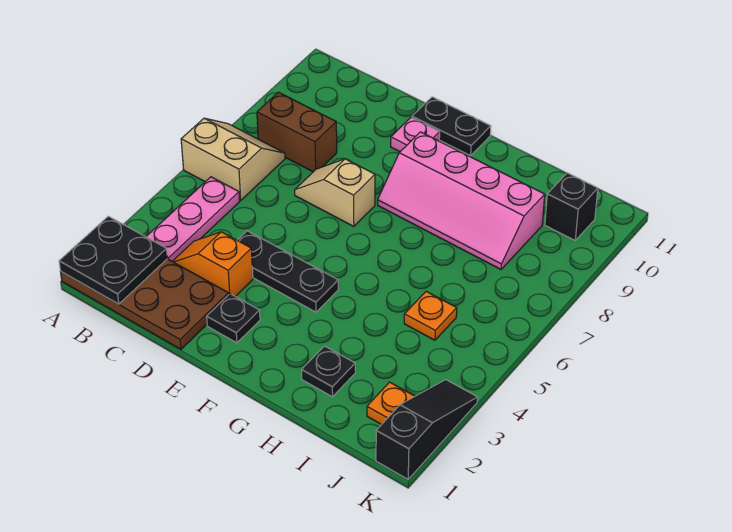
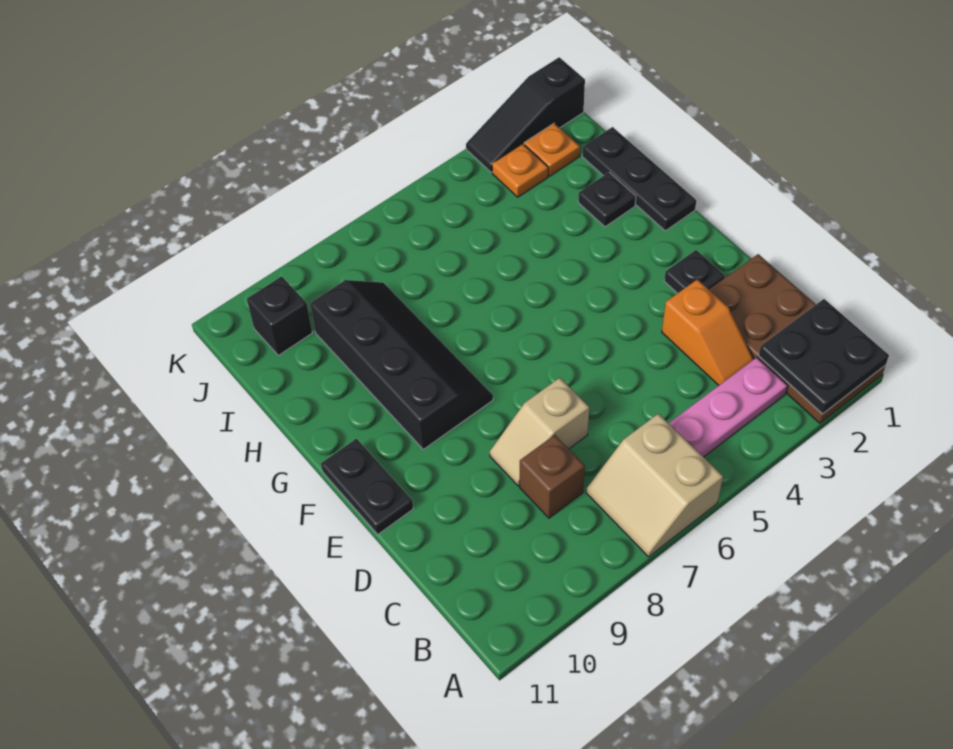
brown 1x2 brick [257,92,337,172] -> brown 1x1 brick [520,435,585,518]
black 1x3 plate [237,231,338,312] -> black 1x3 plate moved to [582,127,696,231]
tan 1x2 slope [295,159,375,227] -> tan 1x2 slope turned to [490,378,589,486]
pink 1x1 plate [391,117,440,152] -> none
pink 2x4 slope [378,132,545,269] -> black 2x4 slope [310,280,493,449]
orange 1x1 plate [404,291,457,340] -> orange 1x1 plate moved to [492,144,548,197]

